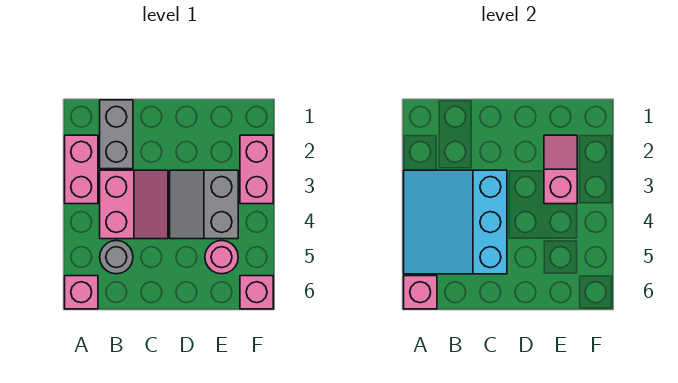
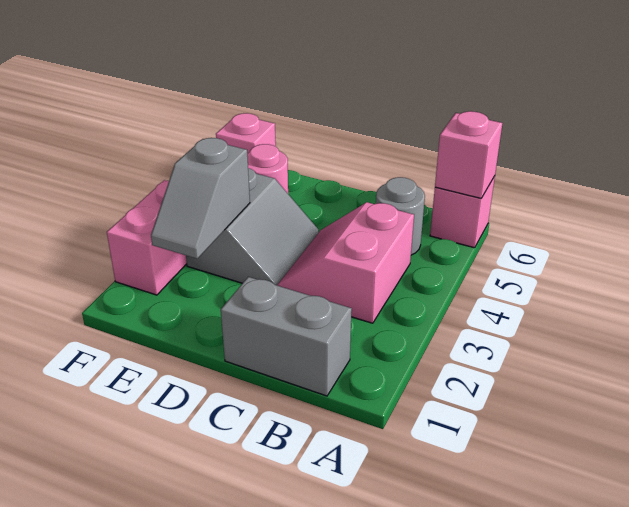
pink 1x2 brick [65,135,98,204] -> none
cyan 3x3 slope [404,170,507,274] -> none
grey 1x2 brick [100,100,133,169] -> grey 1x2 brick turned to [221,277,352,396]
pink 1x2 slope [544,135,577,204] -> grey 1x2 slope [151,138,250,259]

